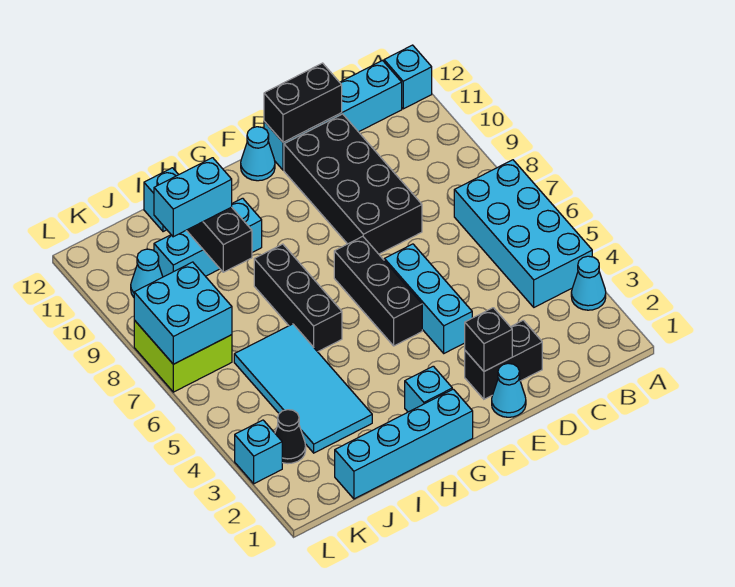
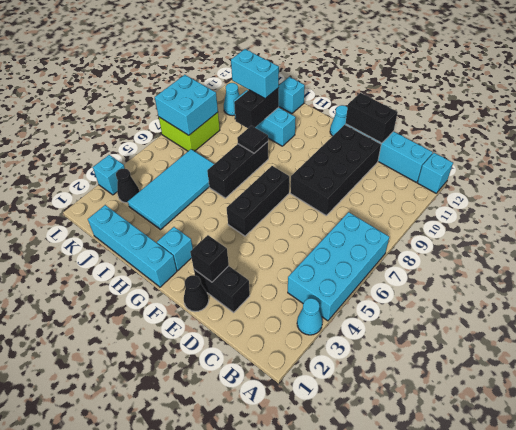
cyan 1x1 cone [492,363,526,417] -> black 1x1 cone [184,275,209,312]
cyan 1x3 brick [384,244,472,353] -> none
none -> black 1x1 tile [237,126,268,153]

